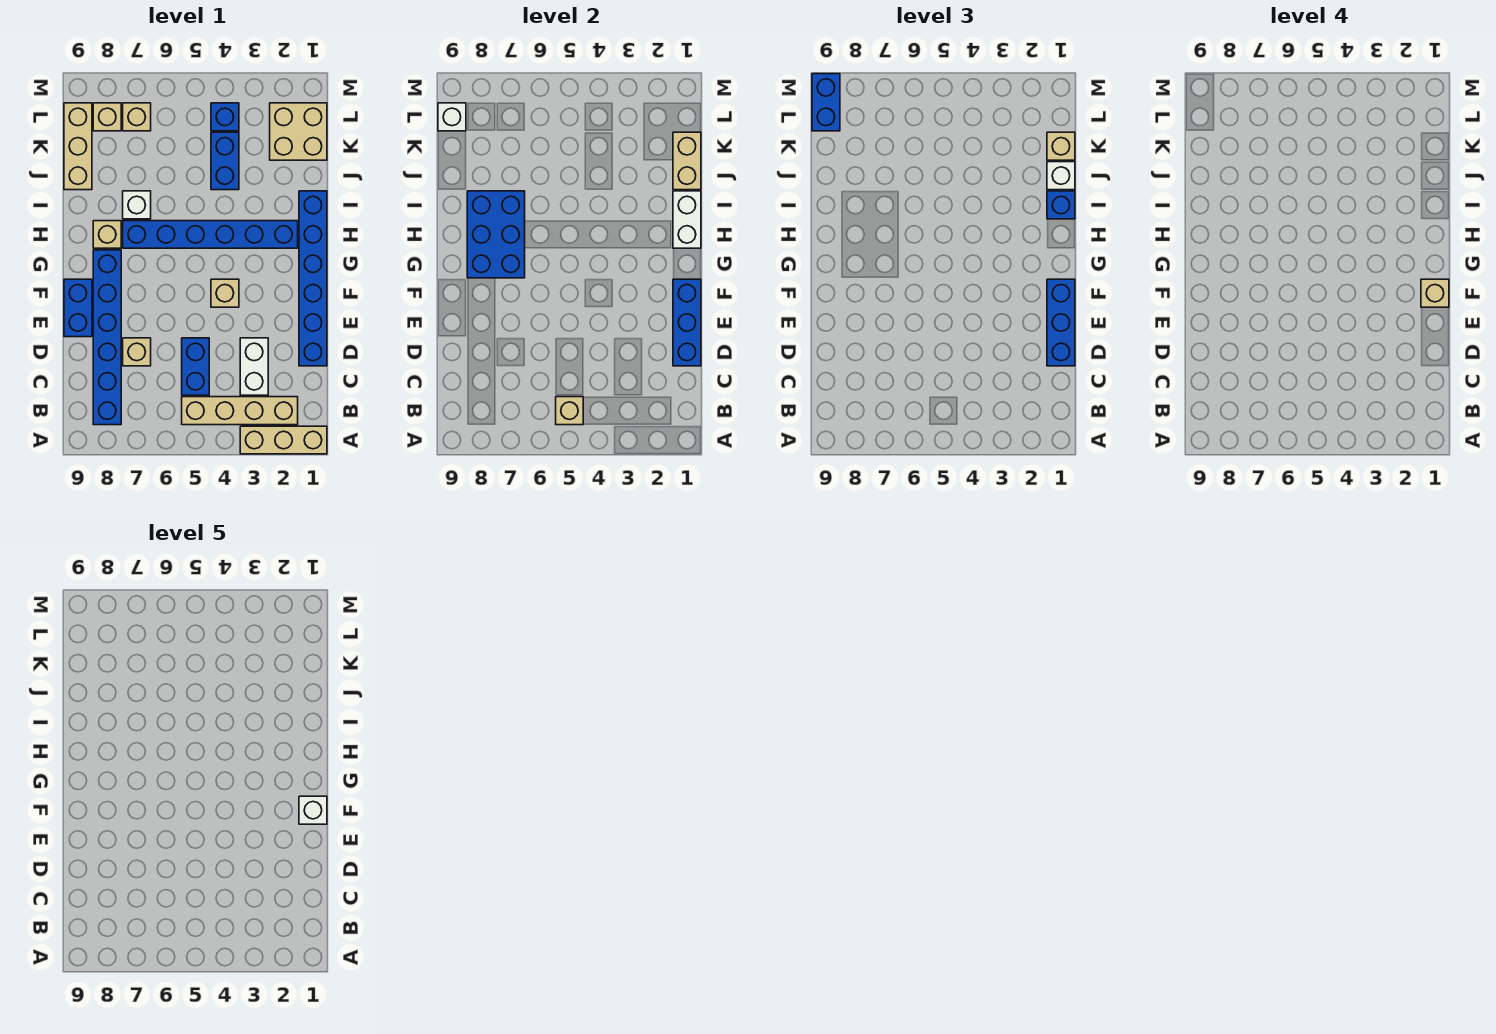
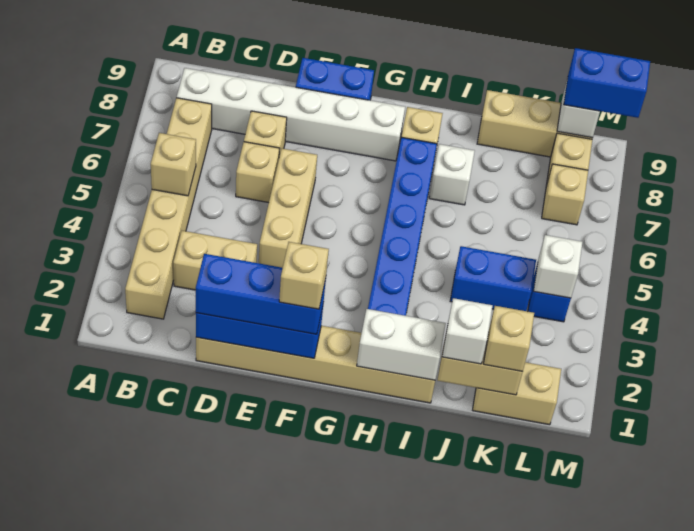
tan 1x3 brick [240,426,327,454] -> tan 1x3 brick moved to [259,149,317,268]
tan 1x4 brick [182,397,298,425] -> tan 1x6 brick [125,98,212,319]
blue 1x6 brick [93,250,121,425] -> white 1x6 brick [177,68,405,161]
white 1x2 brick [240,338,268,395] -> tan 1x2 brick [173,231,257,290]
blue 1x2 brick [182,338,209,395] -> none
blue 1x6 brick [299,191,327,366] -> tan 1x6 brick [196,326,435,403]
white 1x1 brick [299,796,327,824] -> white 1x1 brick moved to [534,235,582,298]
tan 1x1 brick [211,279,239,307] -> tan 1x1 brick moved to [236,142,280,203]
blue 2x3 brick [467,191,525,278] -> none
blue 1x1 brick [1047,191,1075,219] -> none
tan 2x2 brick [270,103,327,160] -> tan 1x2 brick [473,362,561,425]

